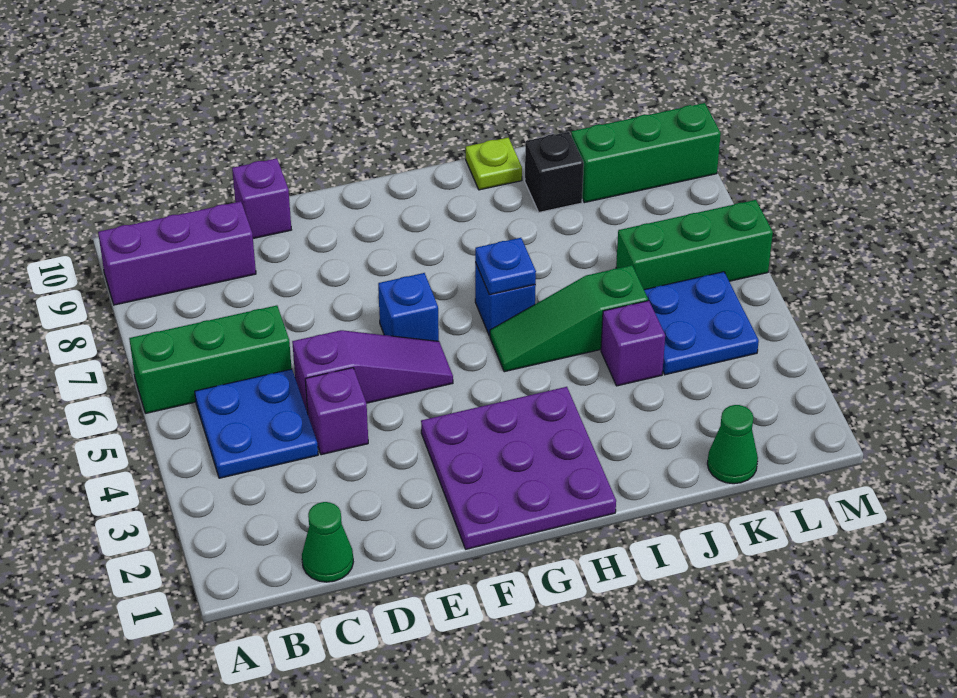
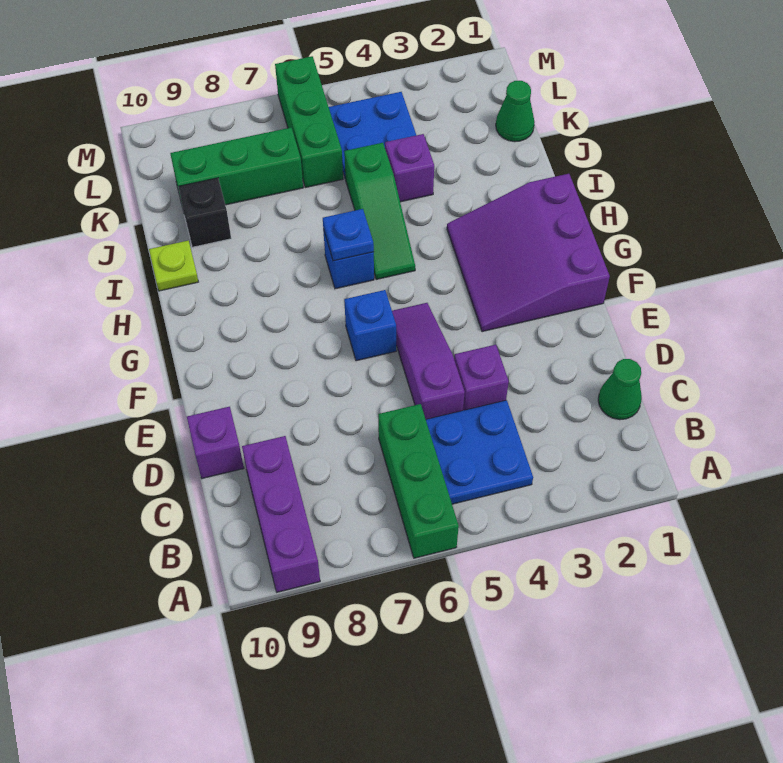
purple 3x3 plate [421,387,616,549] -> purple 3x3 slope [447,174,610,332]
green 1x3 brick [571,103,721,203] -> green 1x3 brick turned to [170,128,303,205]

